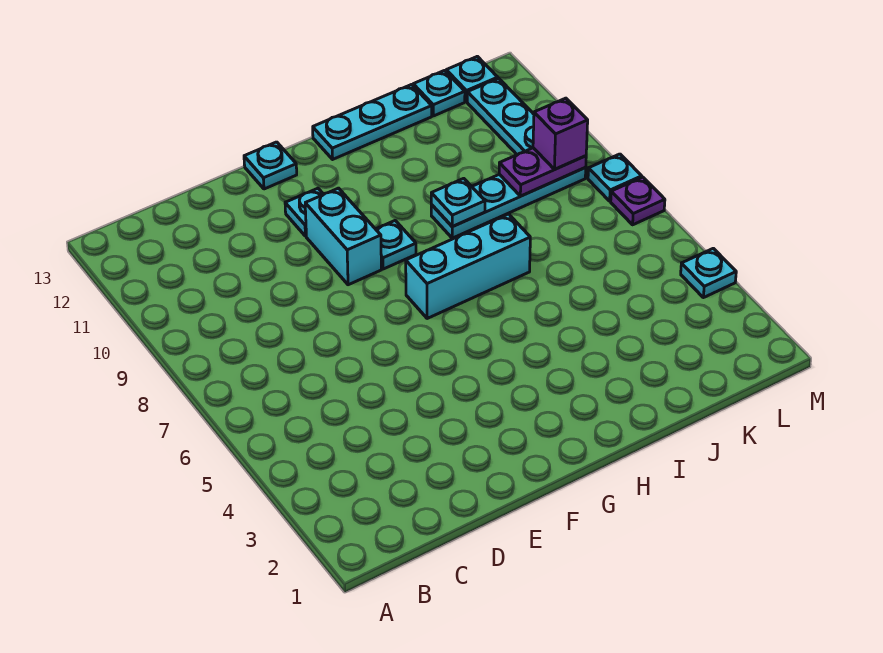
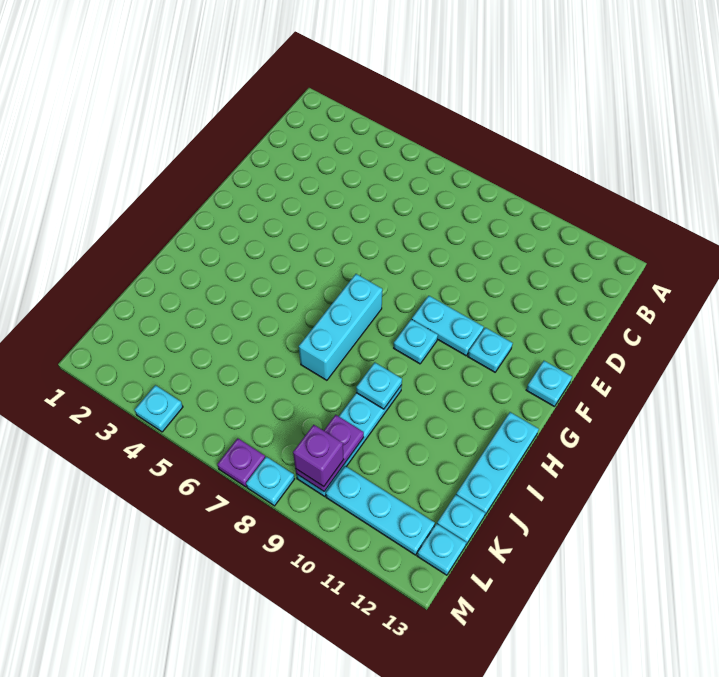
cyan 1x2 brick [305,188,381,285] -> cyan 1x2 plate [412,296,484,356]

